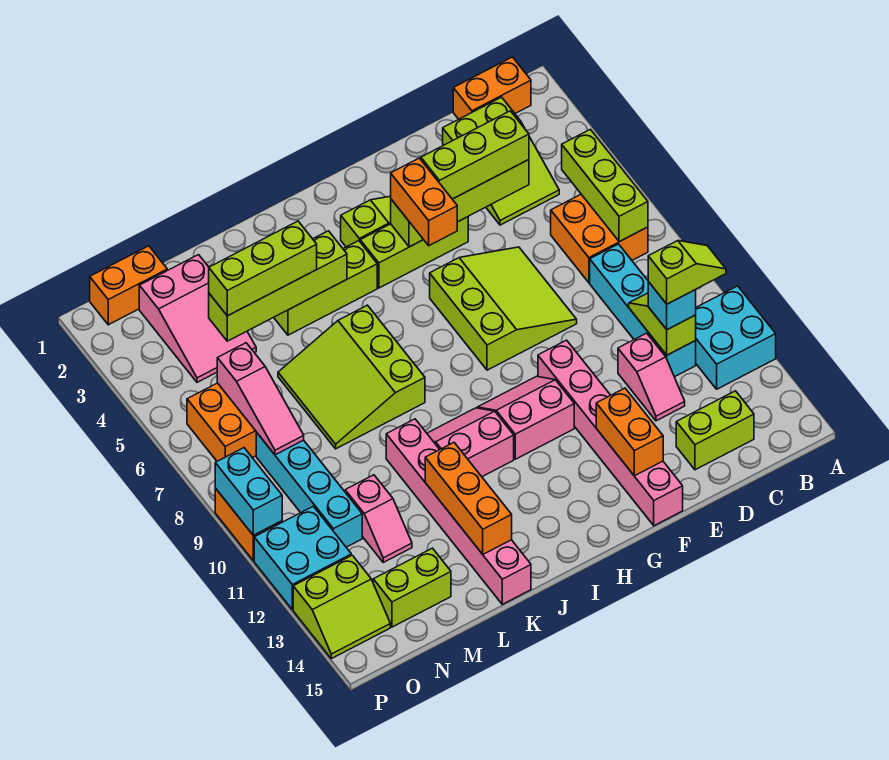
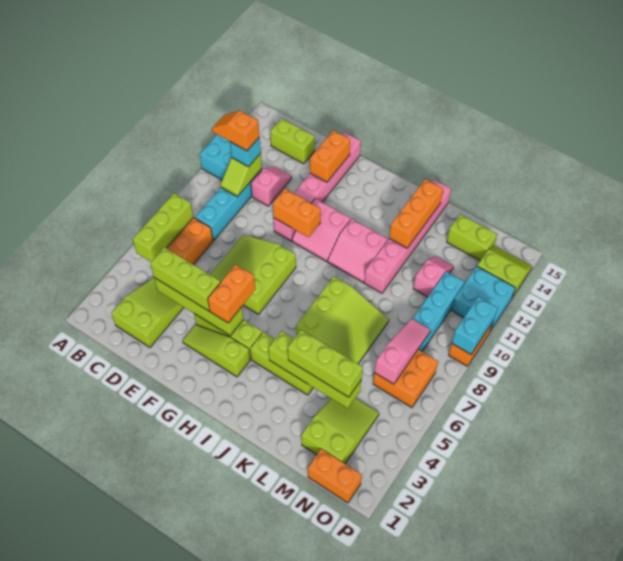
orange 1x2 brick [453,57,531,119] -> orange 1x2 brick moved to [273,189,321,237]
lime 1x2 slope [648,241,726,304] -> orange 1x2 slope [212,111,259,151]
pink 2x3 slope [139,255,256,382] -> lime 2x3 slope [301,398,379,464]

